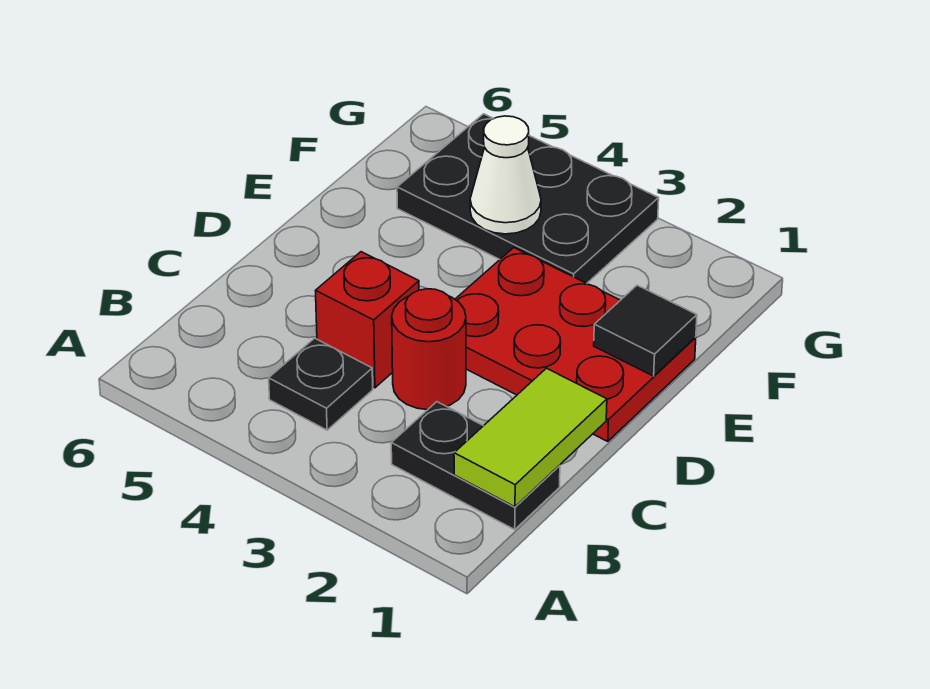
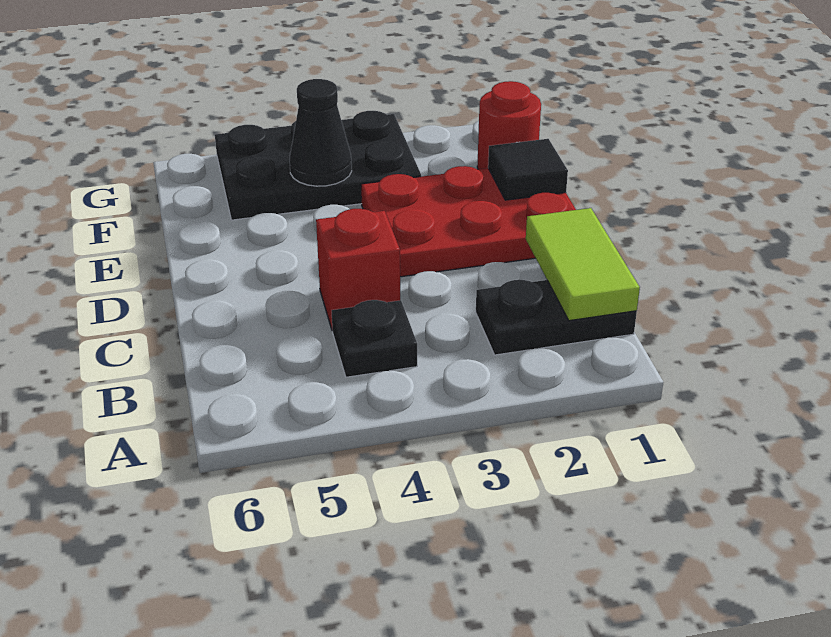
red 1x1 round brick [392,289,466,410] -> red 1x1 round brick moved to [477,81,541,169]
white 1x1 cone [470,116,541,234] -> black 1x1 cone [290,79,352,186]

